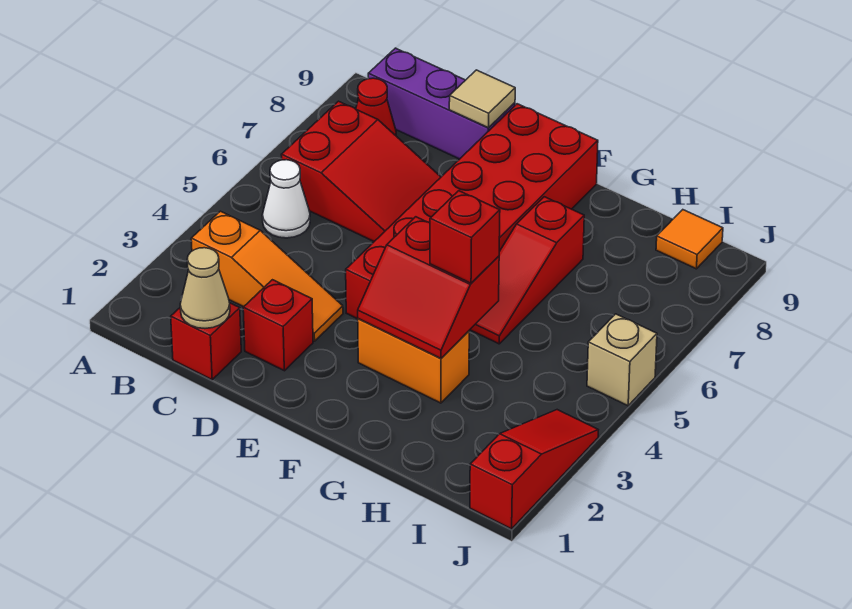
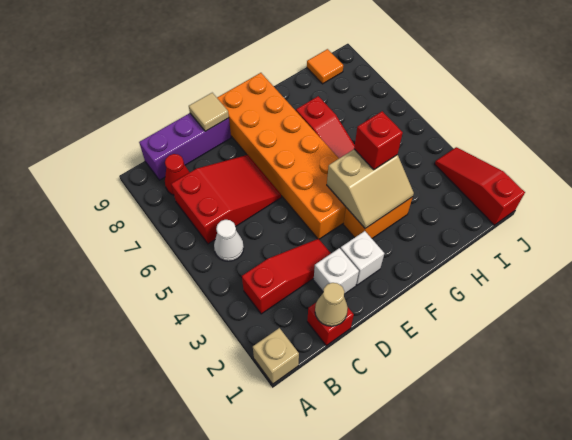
orange 1x3 slope [191,211,343,341] -> red 1x3 slope [242,239,331,314]
red 1x1 brick [243,280,313,371] -> white 1x1 brick [314,248,359,294]
none -> white 1x1 brick [341,231,384,285]
red 2x6 brick [346,104,598,319] -> orange 2x6 brick [217,73,346,239]
red 2x2 slope [358,217,499,359] -> tan 2x2 slope [327,149,414,228]
tan 1x1 brick [587,314,657,406] -> tan 1x1 brick moved to [253,328,299,384]

